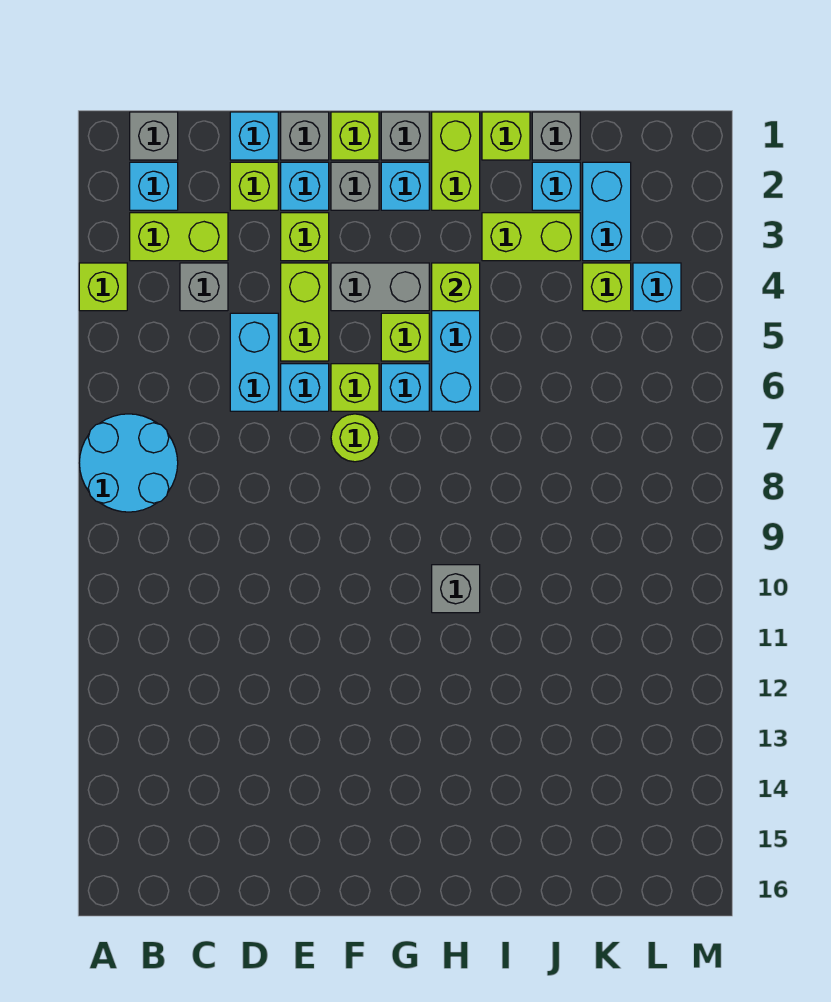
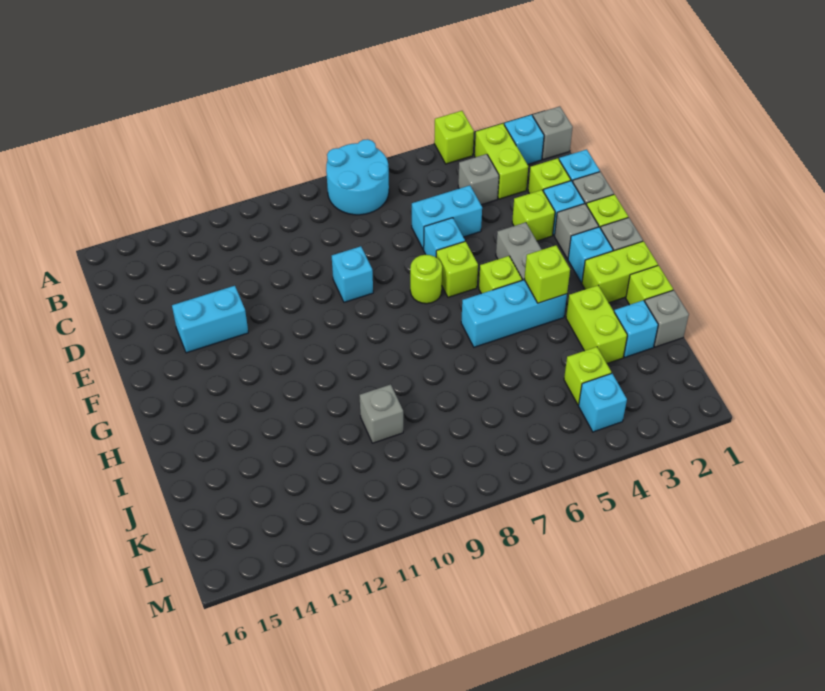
lime 1x2 brick [281,263,329,361] -> none
cyan 1x1 brick [381,364,429,411] -> cyan 1x1 brick moved to [332,246,373,302]
grey 1x1 brick [432,565,480,613] -> grey 1x1 brick moved to [359,384,403,443]
cyan 1x2 brick [583,162,631,261] -> cyan 1x2 brick moved to [172,286,248,353]

